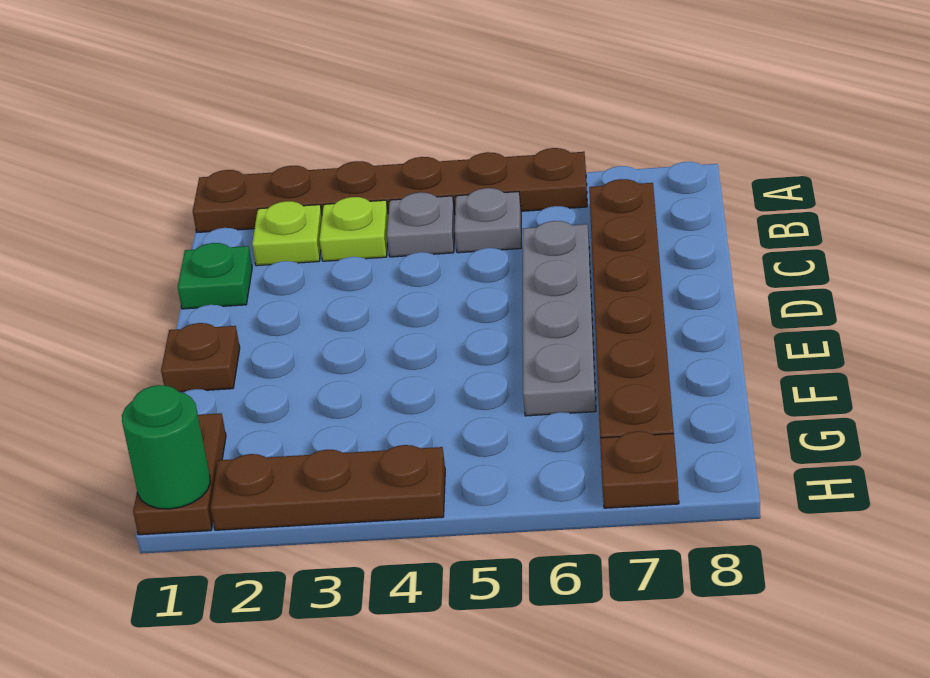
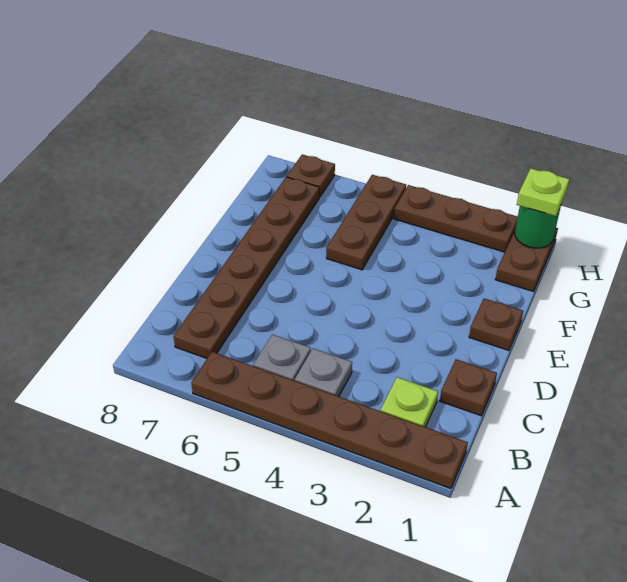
lime 1x1 plate [319,197,388,261] -> lime 1x1 plate moved to [517,168,569,216]
green 1x1 plate [178,243,252,309] -> brown 1x1 plate [440,359,497,416]
grey 1x4 plate [523,221,596,416] -> none
none -> brown 1x3 plate [326,175,406,270]

